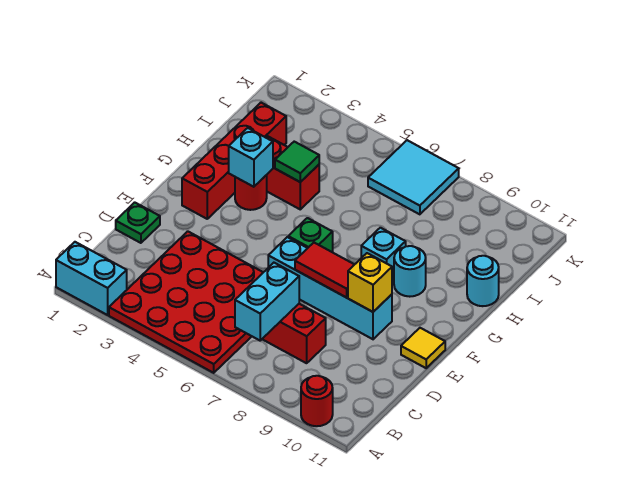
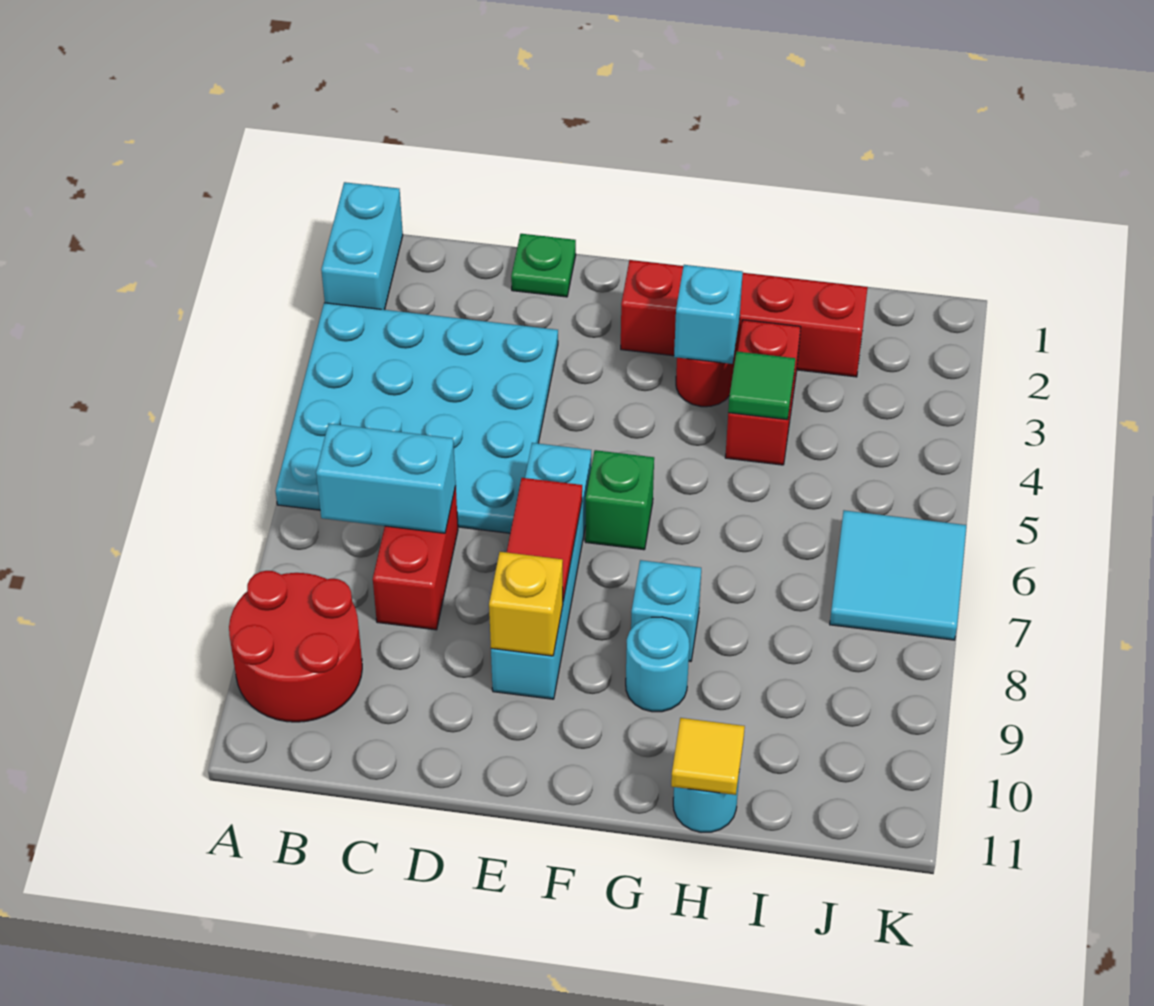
red 4x4 plate [109,231,263,373] -> cyan 4x4 plate [276,303,558,533]
red 1x1 round brick [301,376,333,426] -> red 2x2 round brick [229,571,362,722]
yellow 1x1 tile [401,328,445,368] -> yellow 1x1 tile moved to [671,718,745,795]

